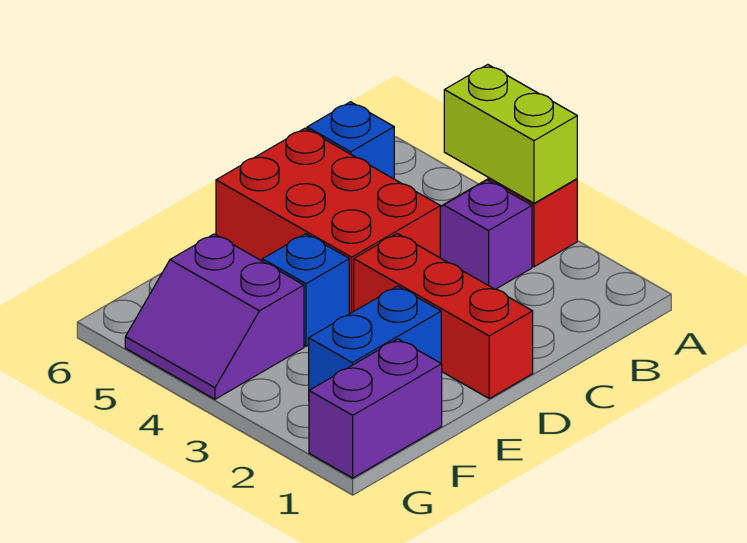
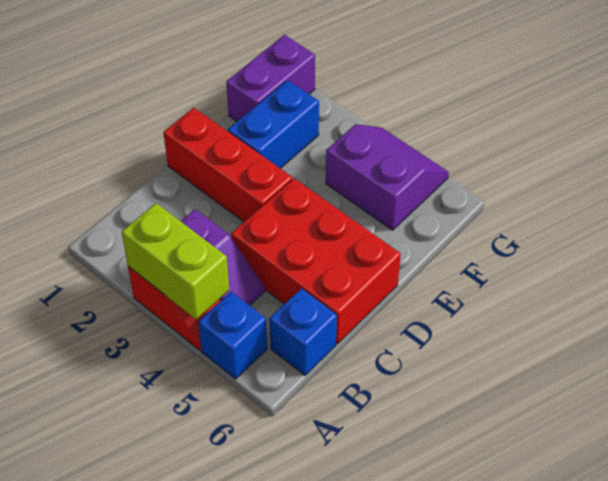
blue 1x1 brick [262,234,349,346] -> blue 1x1 brick moved to [198,292,267,379]

